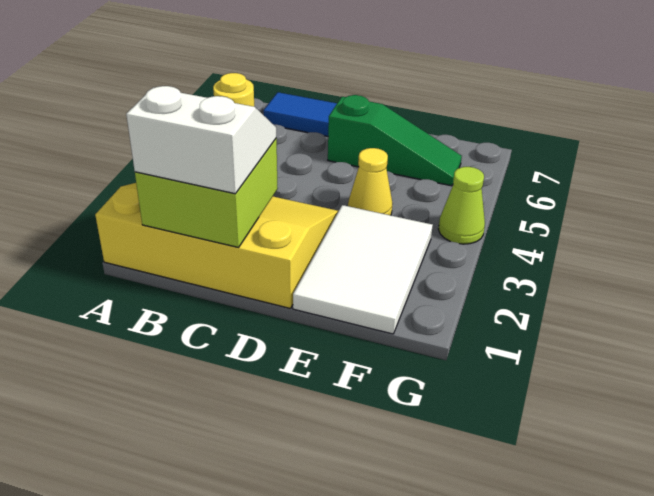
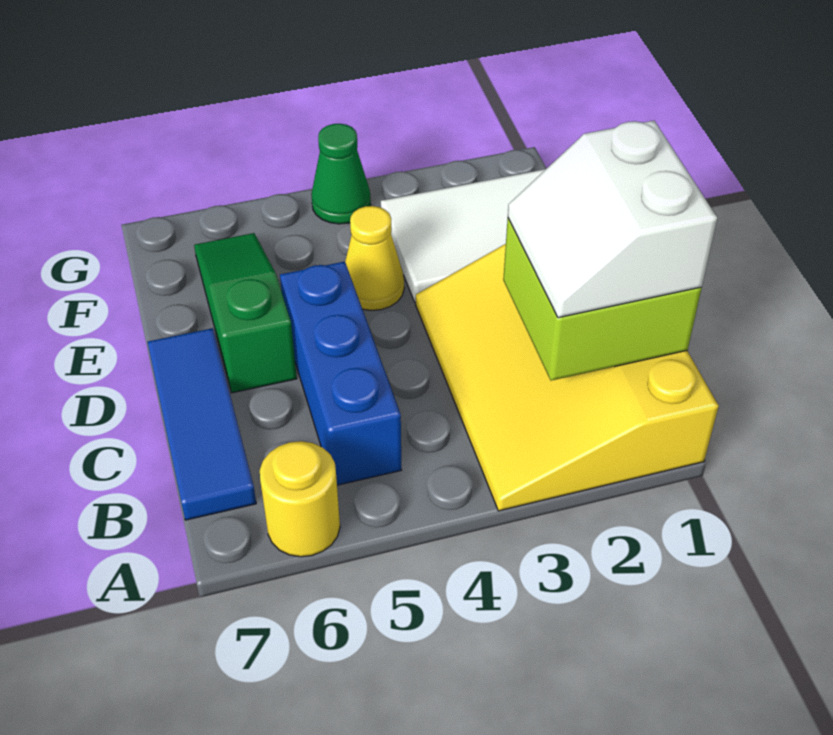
none -> blue 1x3 brick [280,262,401,485]
lime 1x1 cone [438,167,485,244] -> green 1x1 cone [311,124,371,224]

